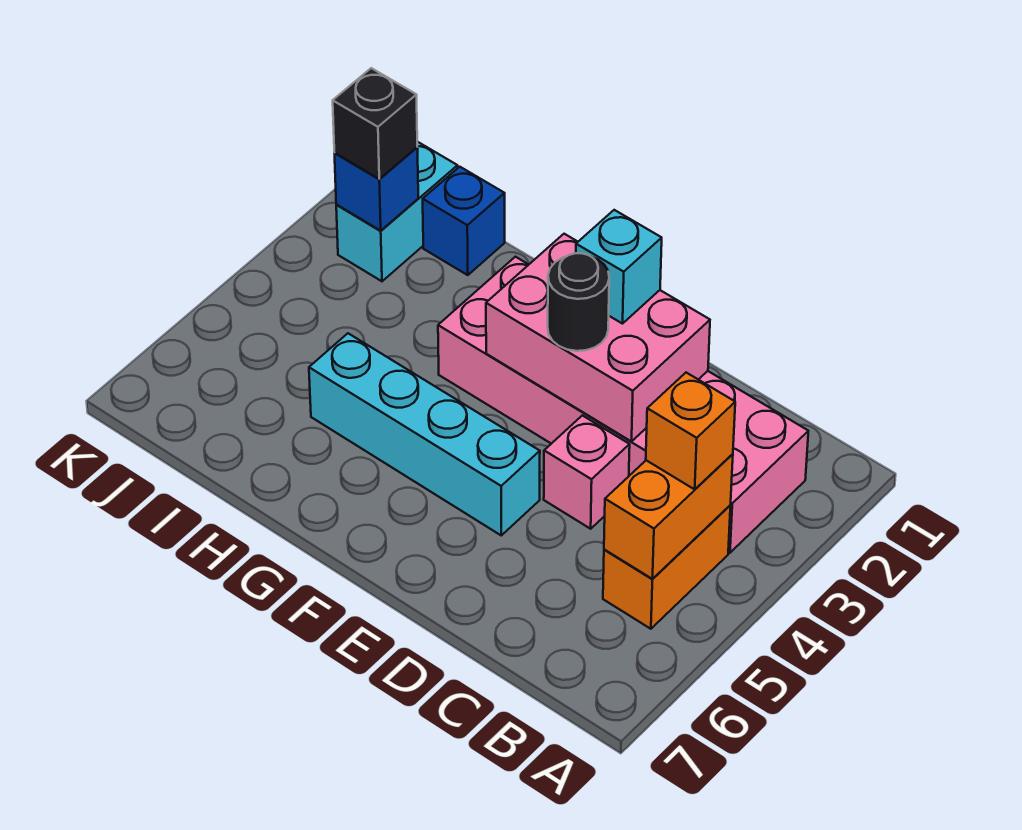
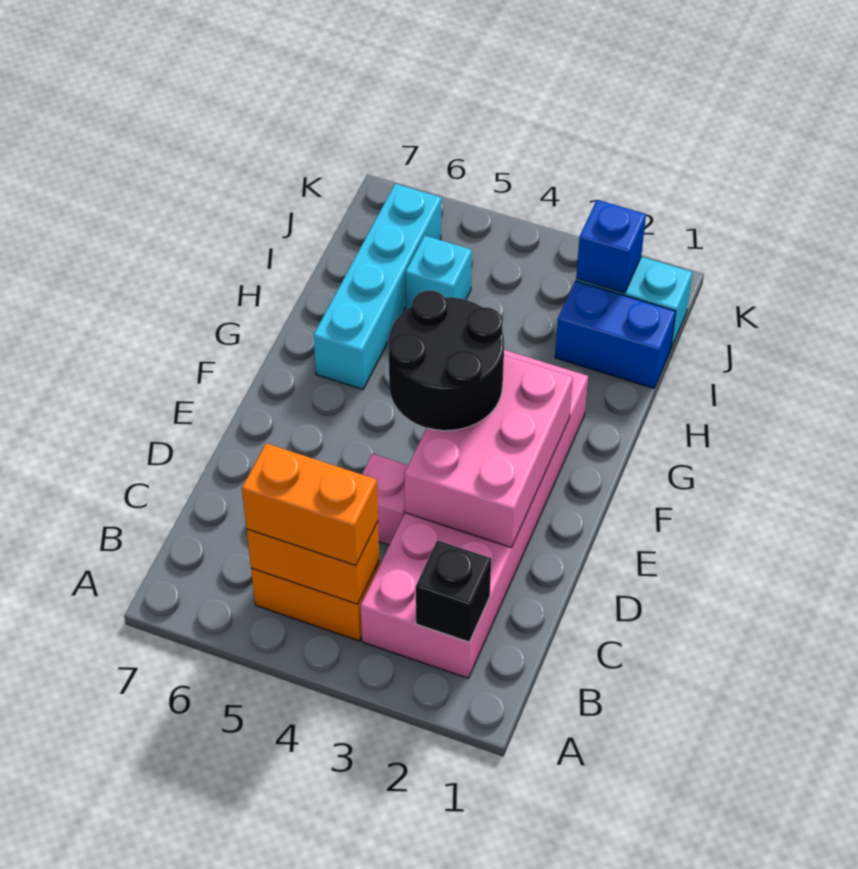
orange 1x1 brick [646,373,735,489] -> orange 1x2 brick [242,443,378,565]
cyan 1x1 brick [576,210,662,324] -> cyan 1x1 brick moved to [405,236,472,310]
black 1x1 round brick [548,253,609,351] -> black 2x2 round brick [388,290,504,431]
cyan 1x4 brick [309,333,540,535] -> cyan 1x4 brick moved to [313,184,441,389]
blue 1x1 brick [423,167,505,275] -> blue 1x2 brick [555,281,676,388]
black 1x1 brick [333,68,417,179] -> black 1x1 brick moved to [416,540,491,642]

